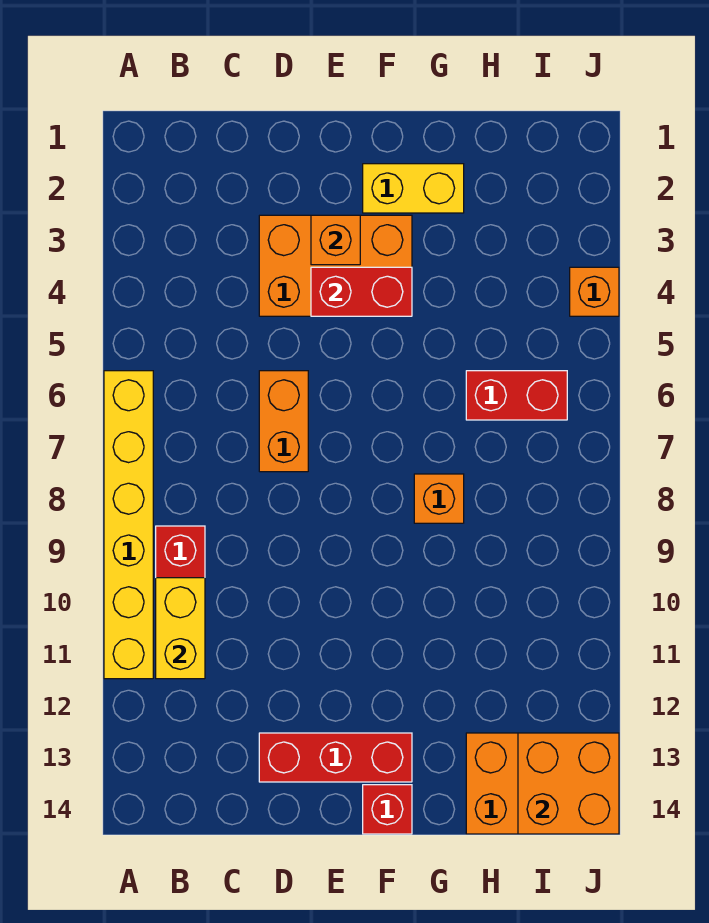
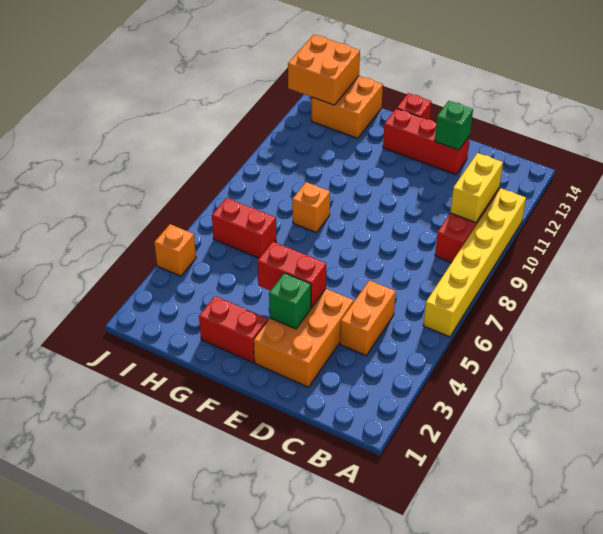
orange 2x3 brick [259,215,412,316] -> orange 2x3 brick turned to [254,289,353,387]
orange 1x2 brick [259,371,308,472] -> orange 1x2 brick moved to [340,280,396,355]
none -> green 1x1 brick [435,101,473,150]
orange 1x1 brick [311,215,360,265] -> green 1x1 brick [269,273,311,329]
yellow 1x2 brick [363,164,464,213] -> red 1x2 brick [199,296,268,363]

